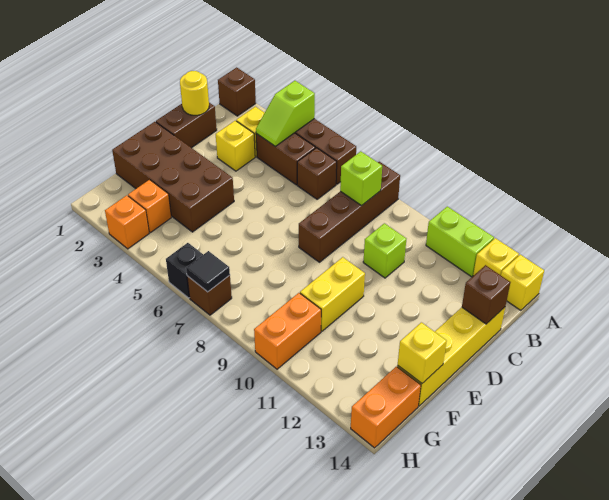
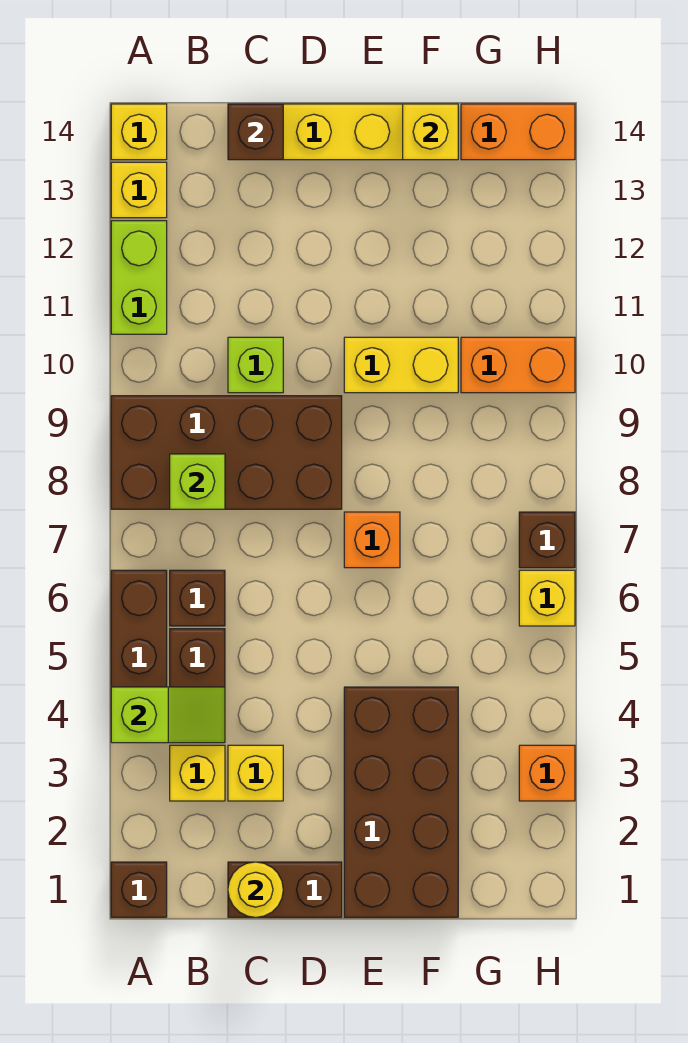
brown 1x4 brick [299,162,400,262] -> brown 2x4 brick [111,396,342,509]
orange 1x1 brick [128,180,171,233] -> orange 1x1 brick moved to [344,512,400,568]
black 1x1 brick [166,243,203,298] -> yellow 1x1 brick [519,570,575,626]
black 1x1 tile [186,251,230,292] -> none

